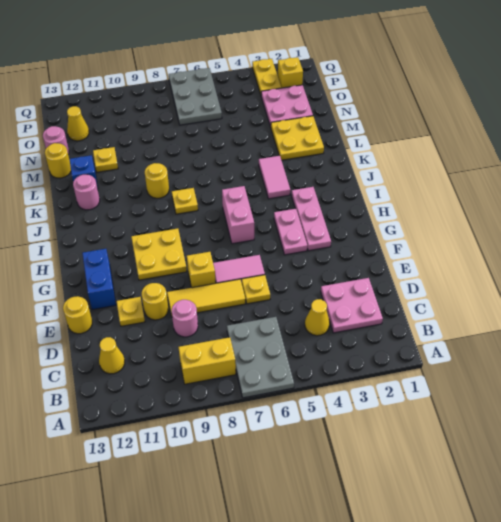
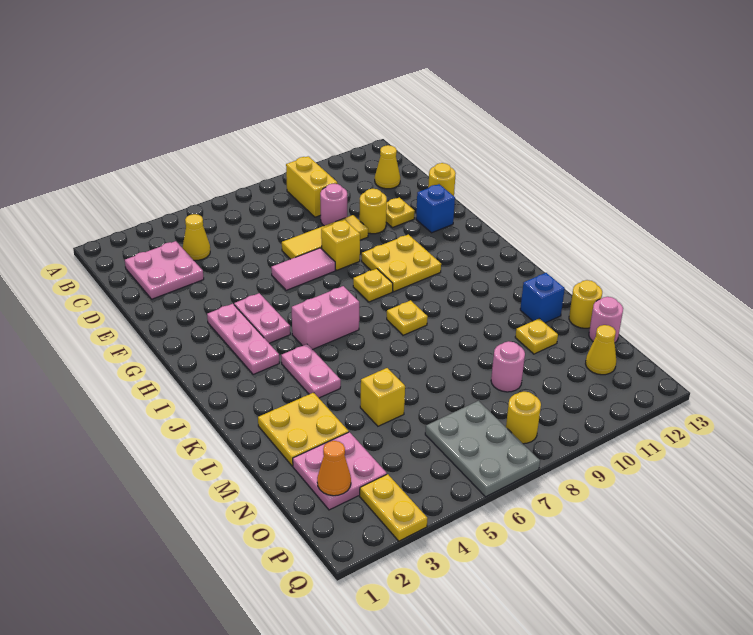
grey 2x3 plate [227,317,294,398] -> none
yellow 1x2 brick [178,337,236,384] -> yellow 1x2 brick turned to [286,156,337,217]
yellow 1x1 plate [242,275,270,304] -> yellow 1x1 plate moved to [353,269,393,302]
blue 1x2 brick [82,249,116,310] -> blue 1x1 brick [416,184,455,233]
pink 1x2 brick [222,186,254,244] -> pink 1x2 brick turned to [292,286,359,350]
pink 1x2 tile [259,156,290,199] -> pink 1x2 plate [281,344,341,398]
yellow 1x1 round brick [145,163,169,198] -> yellow 1x1 round brick moved to [506,392,541,444]
pink 1x1 round brick [73,175,100,210] -> pink 1x1 round brick moved to [491,341,525,392]
none -> orange 1x1 cone [317,441,351,496]
yellow 1x1 brick [278,57,303,88] -> yellow 1x1 brick moved to [360,368,405,426]

